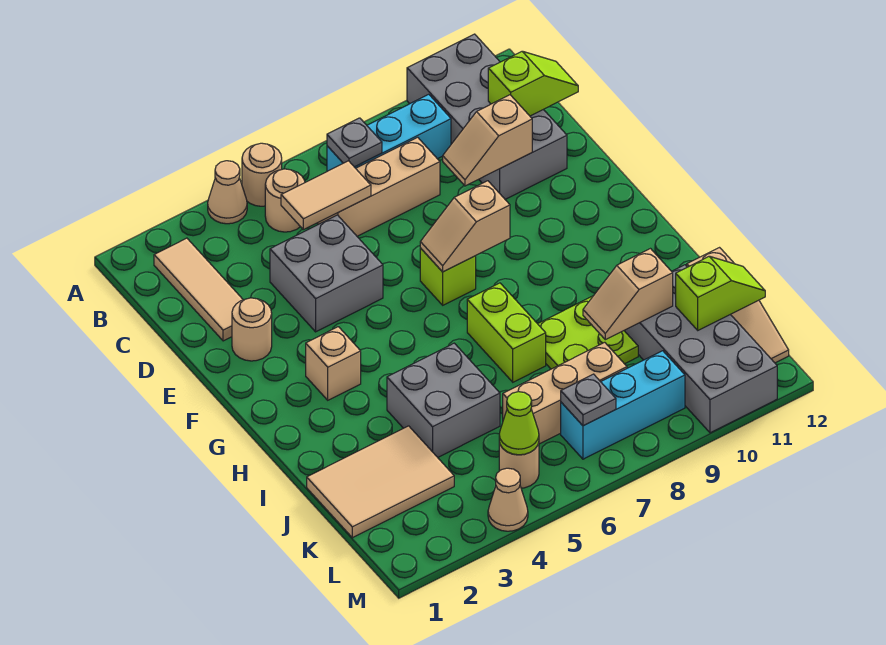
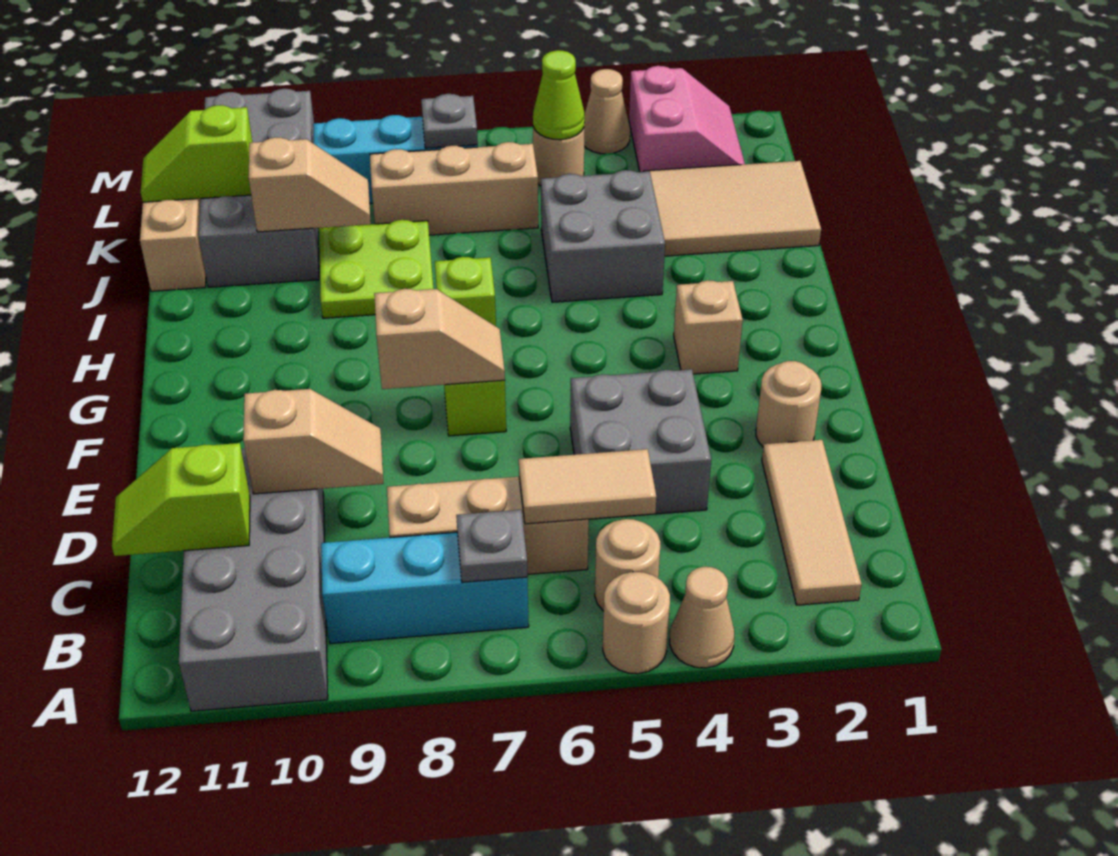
lime 1x2 brick [467,283,546,382] -> lime 1x1 brick [435,257,496,326]
none -> pink 2x2 slope [629,66,745,172]

